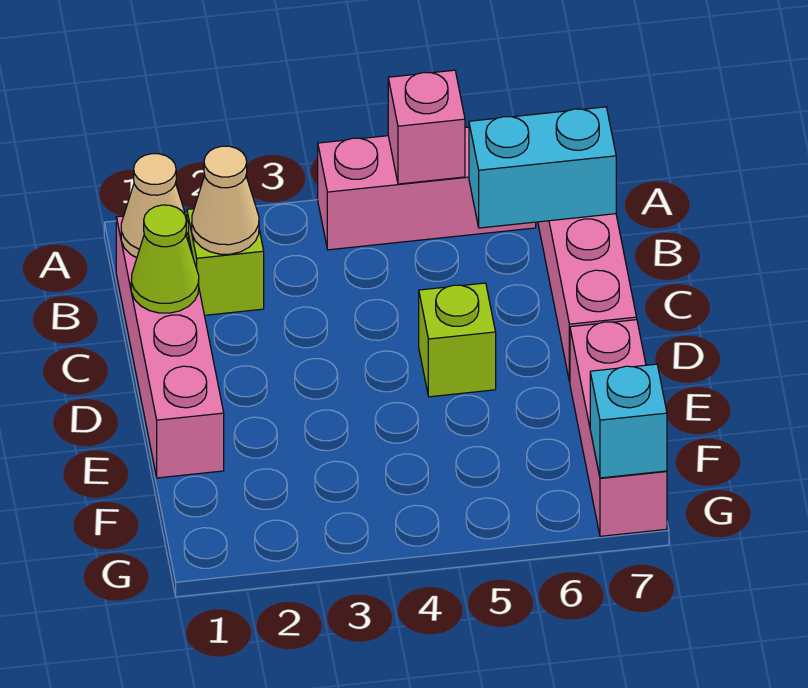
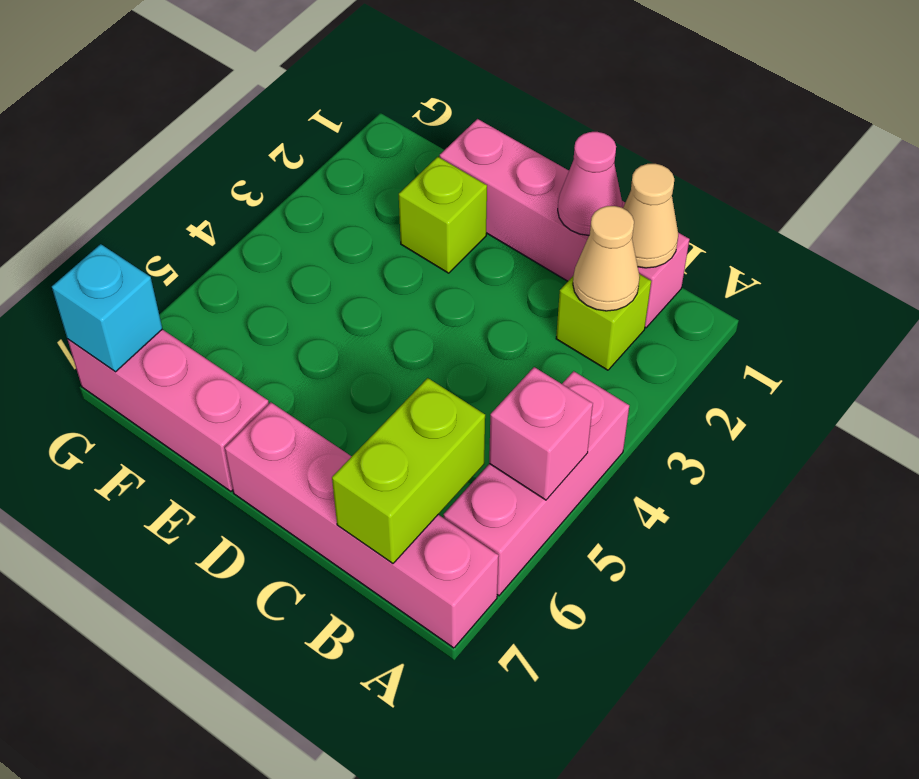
cyan 1x2 brick [469,107,616,228] -> lime 1x2 brick [332,378,485,563]
lime 1x1 cone [131,205,199,313] -> pink 1x1 cone [558,132,622,235]
lime 1x1 brick [419,283,496,397] -> lime 1x1 brick moved to [399,157,487,273]

